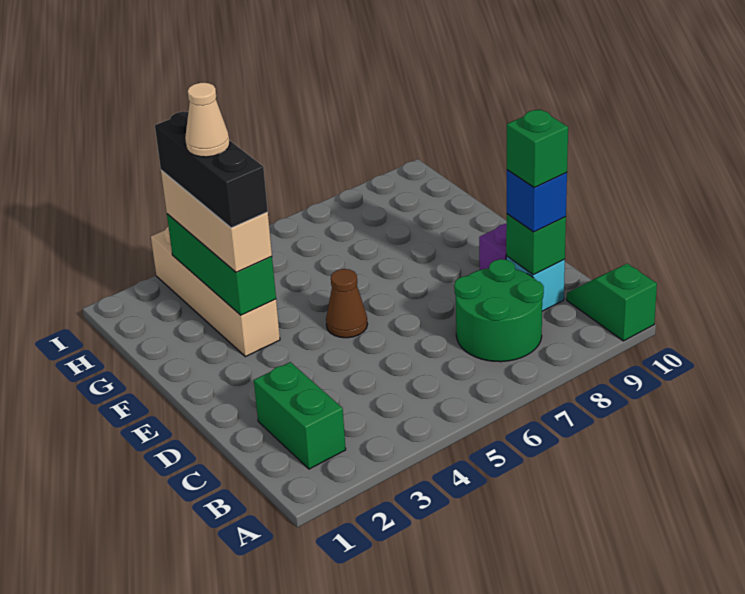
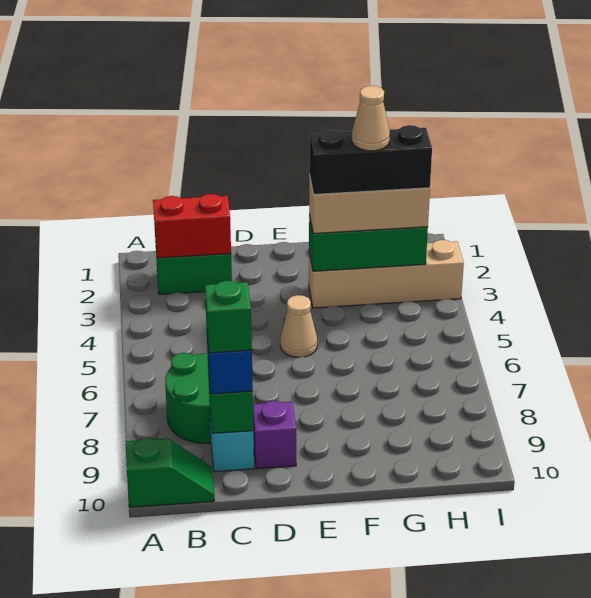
none -> red 1x2 brick [153,194,231,258]
brown 1x1 cone [326,269,367,338] -> tan 1x1 cone [280,295,317,357]

